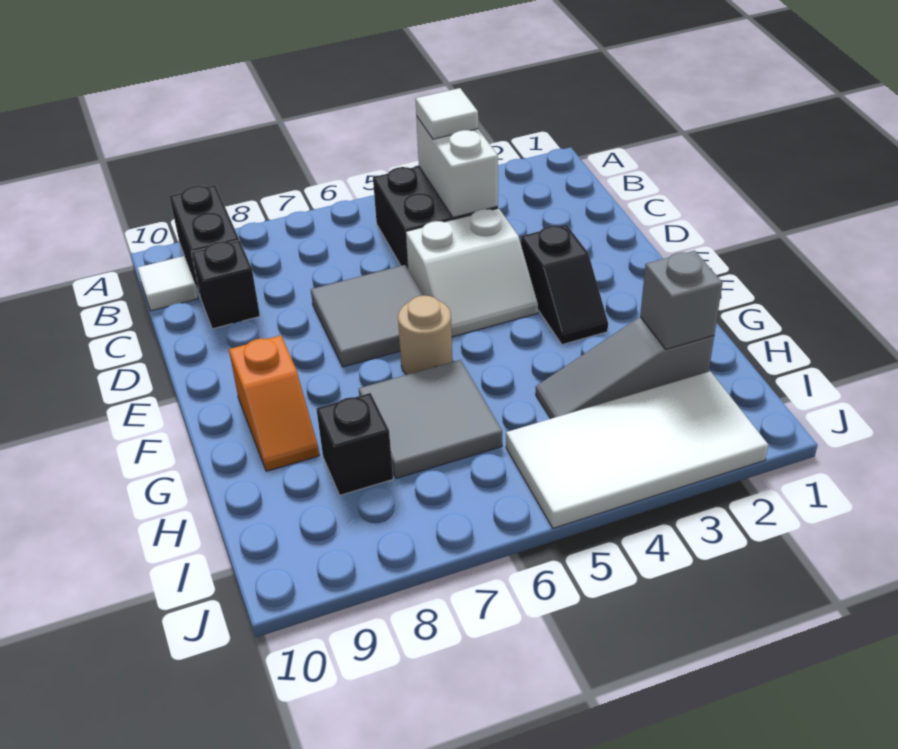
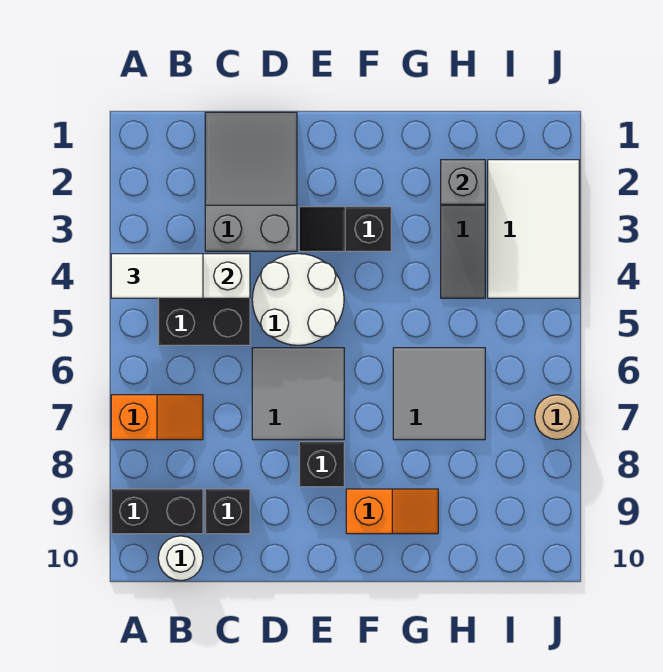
none -> orange 1x2 slope [111,395,203,440]
white 1x1 tile [415,88,478,139] -> white 1x2 tile [111,254,203,298]
white 1x1 tile [138,256,198,311] -> white 1x1 round brick [158,536,203,581]
none -> grey 2x3 slope [205,112,297,251]
white 2x2 slope [406,208,538,337] -> white 2x2 round brick [252,254,344,345]
black 1x2 slope [521,224,608,345] -> black 1x2 slope turned to [299,207,391,251]
tan 1x1 round brick [398,296,453,375] -> tan 1x1 round brick moved to [535,395,579,439]
black 1x1 brick [316,393,393,495] -> black 1x1 brick moved to [299,442,344,487]
white 2x4 tile [506,371,768,528] -> white 2x3 tile [488,160,579,298]

